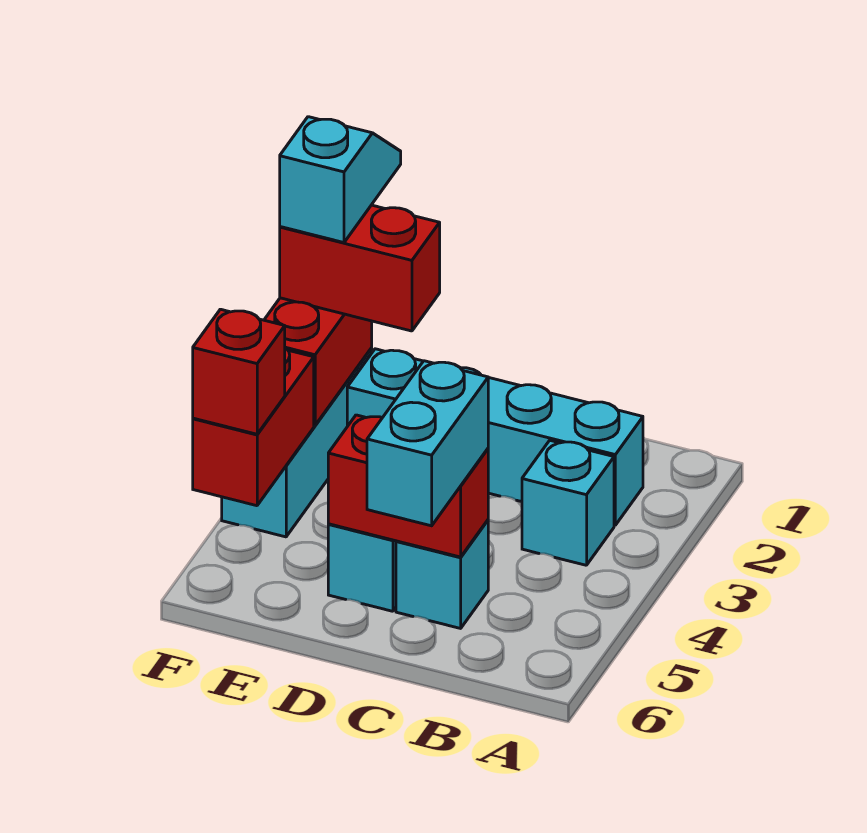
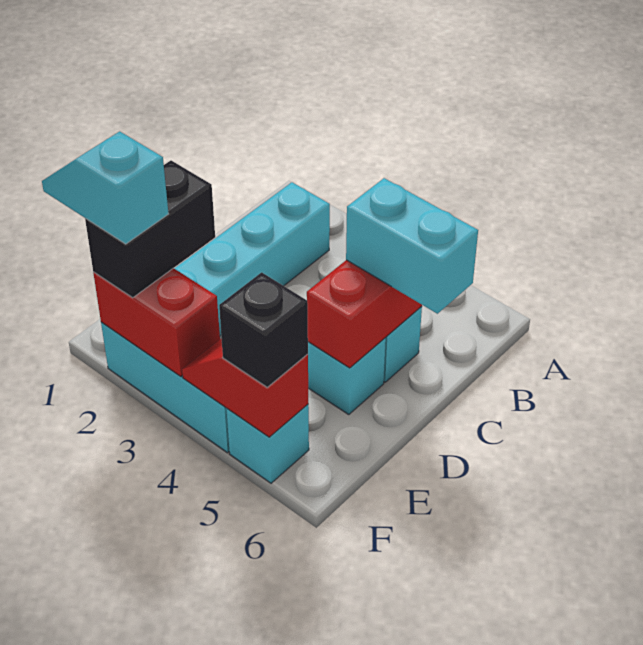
cyan 1x1 brick [522,440,614,565] -> cyan 1x1 brick moved to [227,405,309,483]
red 1x2 brick [280,205,440,331] -> black 1x2 brick [85,161,215,298]
red 1x2 brick [193,347,314,506] -> red 1x2 slope [182,338,308,437]
red 1x1 brick [193,309,285,434] -> black 1x1 brick [219,272,308,388]

